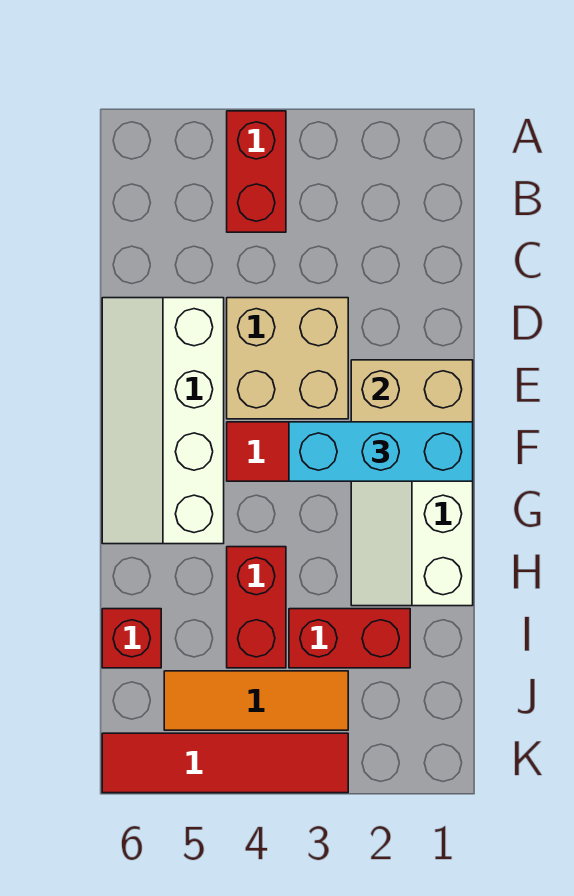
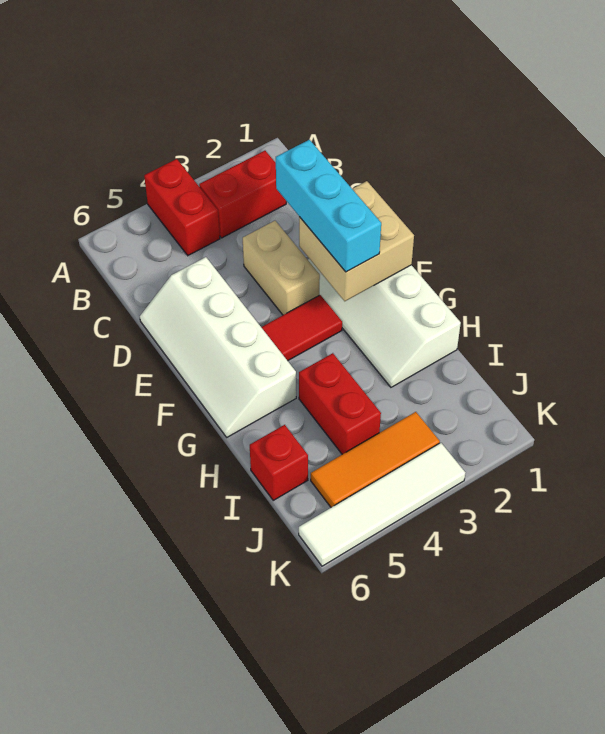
tan 2x2 brick [227,298,348,419] -> tan 1x2 brick [243,221,320,315]
cyan 1x3 brick [289,422,473,481] -> cyan 1x3 brick turned to [276,140,381,272]
red 1x2 brick [289,609,410,668] -> red 1x2 brick moved to [199,151,286,238]
red 1x4 tile [102,733,348,793] -> white 1x4 tile [299,443,465,566]

